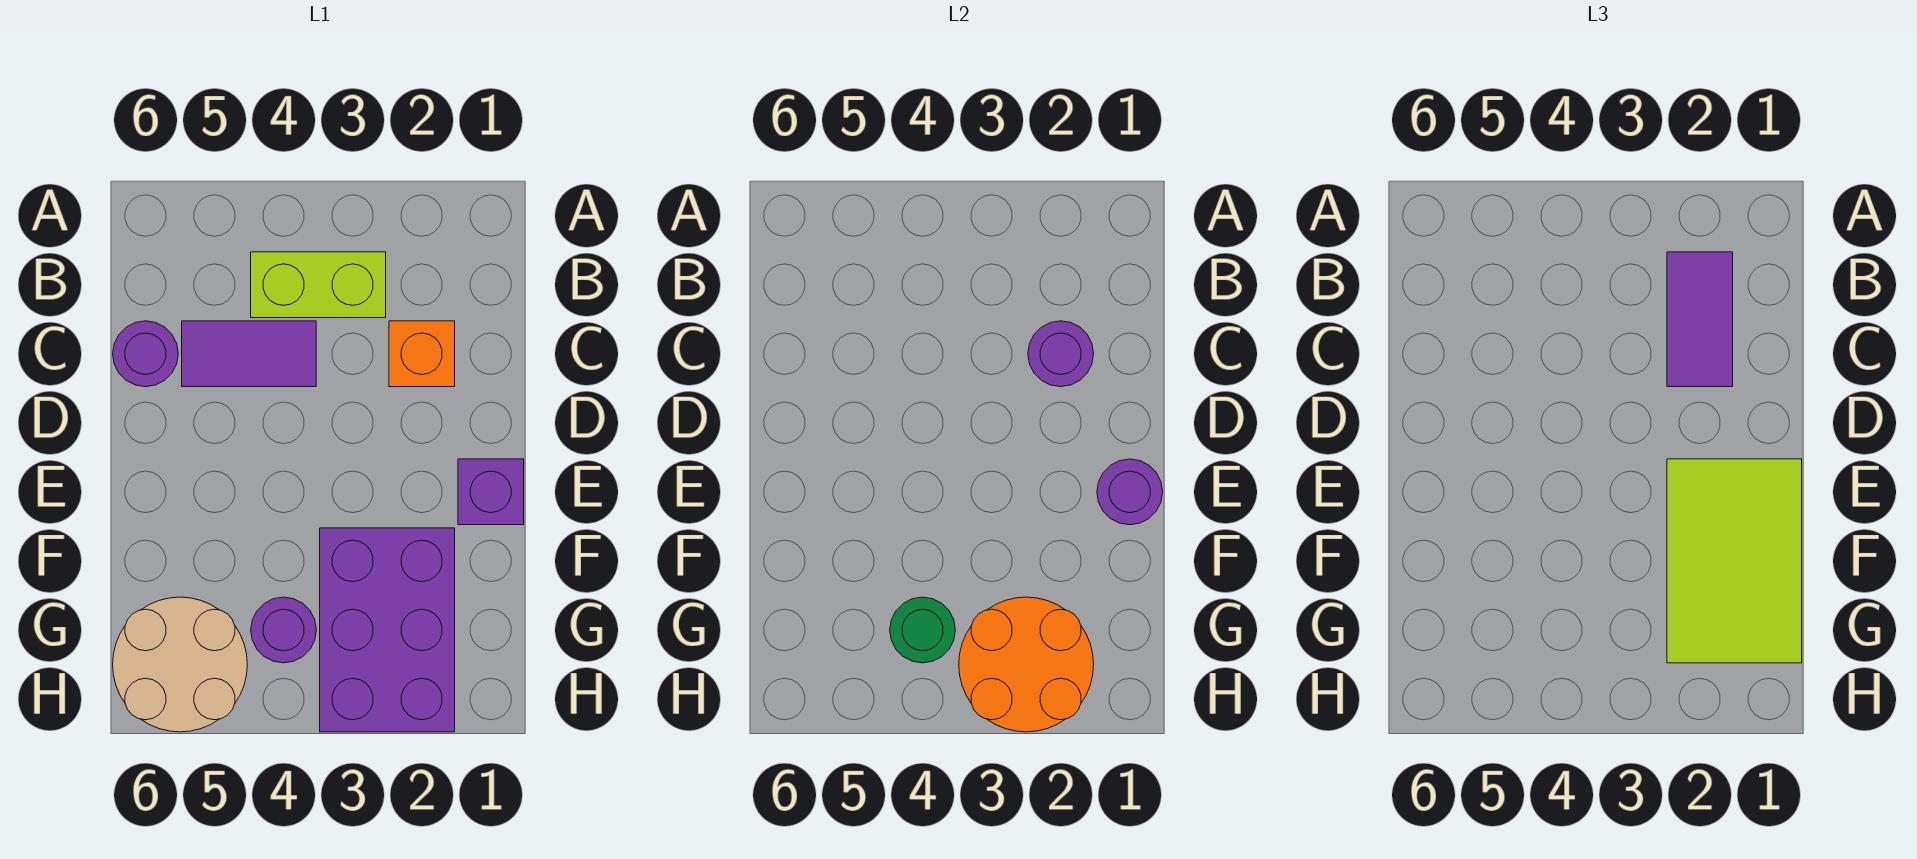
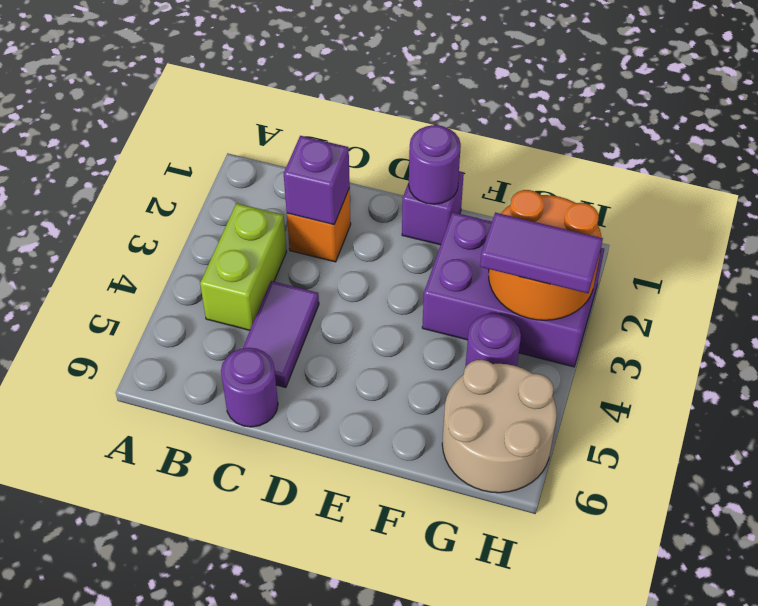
purple 1x2 tile [1667,252,1733,387] -> purple 1x2 tile moved to [480,213,603,293]
purple 1x1 round brick [1028,321,1094,387] -> purple 1x1 brick [284,136,350,225]
lime 2x3 tile [1667,459,1802,663] -> none
green 1x1 round brick [890,597,955,663] -> none

